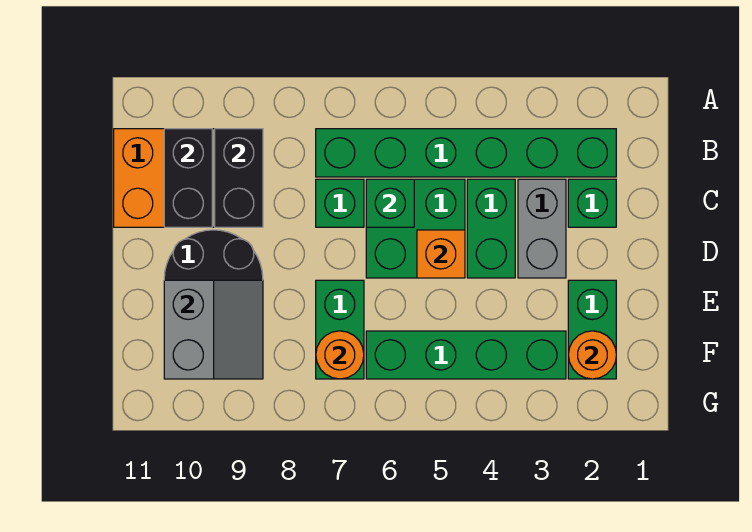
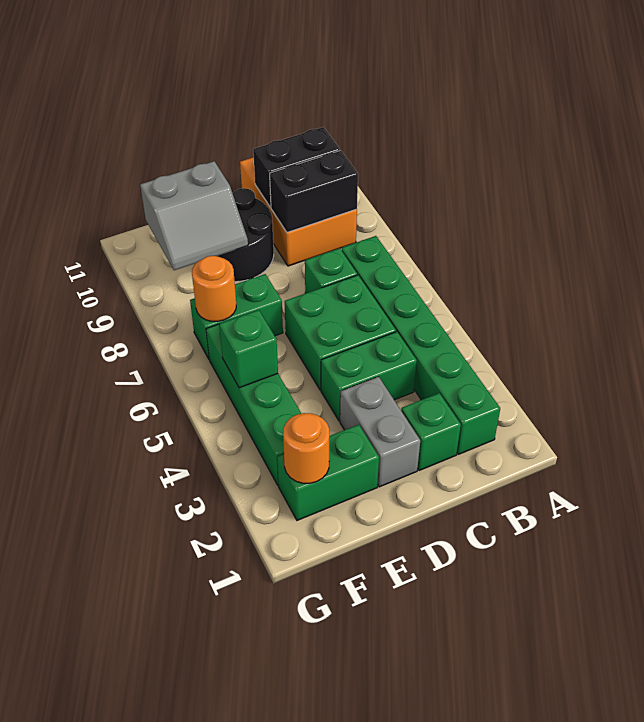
grey 1x2 brick [518,179,566,278] -> grey 1x2 brick turned to [340,377,420,487]
green 1x1 brick [366,179,414,227] -> green 1x1 brick moved to [219,310,278,388]
orange 1x1 brick [417,230,465,278] -> none

